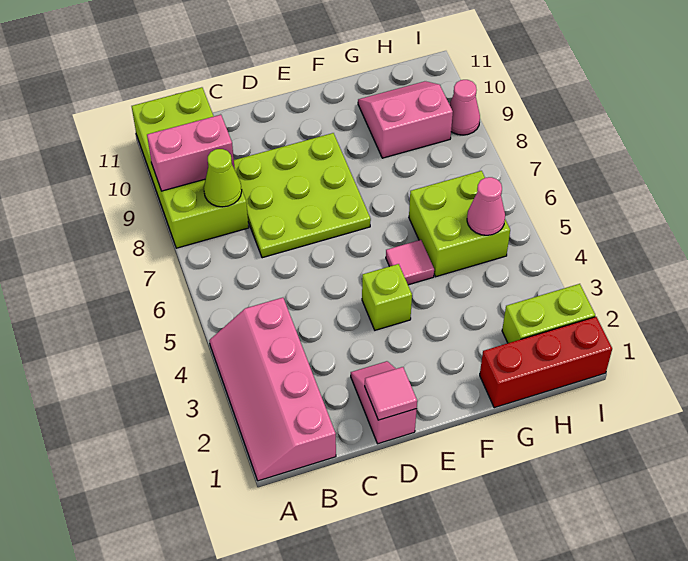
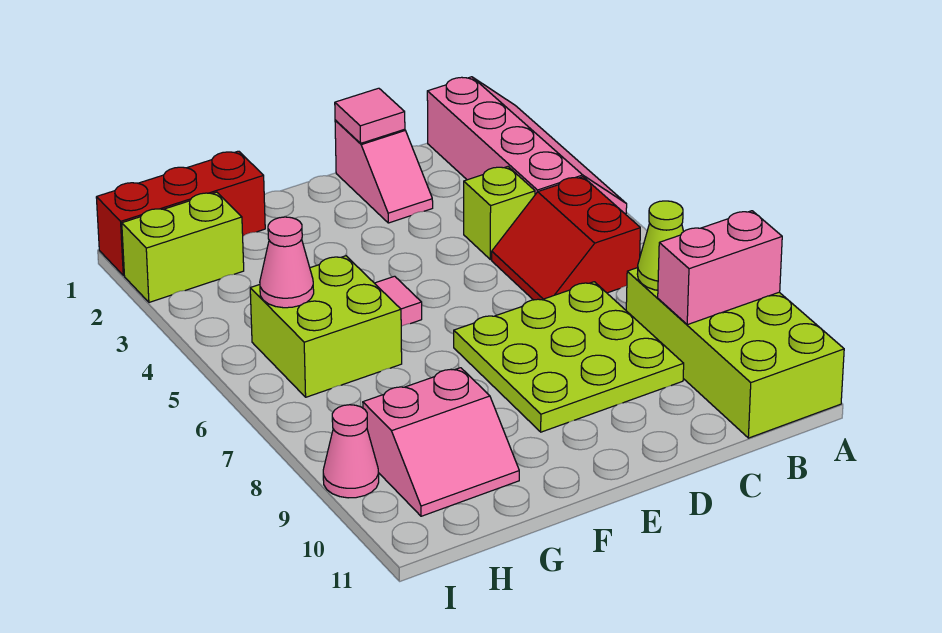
none -> red 2x2 slope [492,177,640,300]
lime 1x1 brick [362,264,412,330] -> lime 1x1 brick moved to [464,167,535,260]

